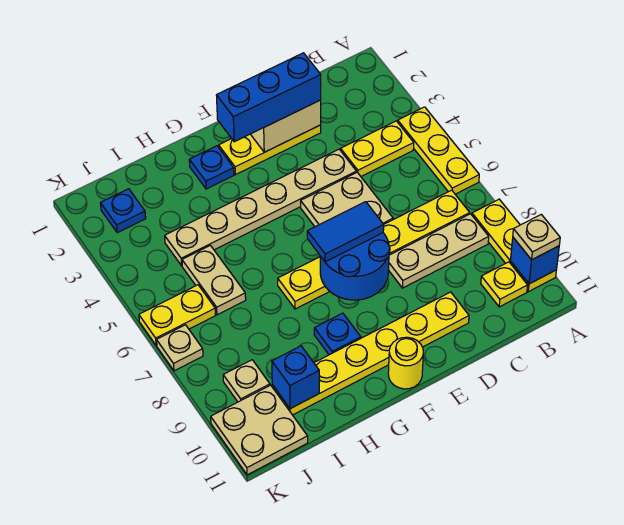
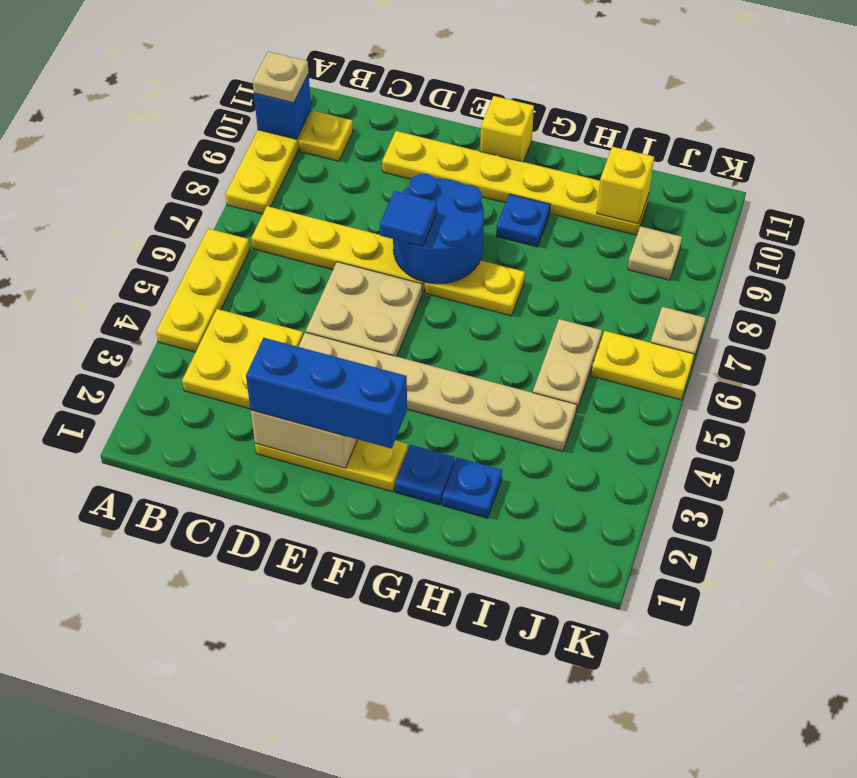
yellow 1x2 plate [341,121,414,176] -> yellow 2x2 plate [182,309,303,409]
tan 1x3 plate [388,214,489,288] -> none
blue 1x2 tile [307,202,384,262] -> blue 1x1 tile [380,191,437,247]
yellow 1x1 round brick [388,337,423,389] -> yellow 1x1 brick [480,96,534,162]
blue 1x1 brick [272,346,319,409] -> yellow 1x1 brick [597,147,654,224]
blue 1x1 plate [100,189,146,233] -> blue 1x1 plate moved to [442,458,502,518]
tan 2x2 plate [211,385,308,475] -> none

